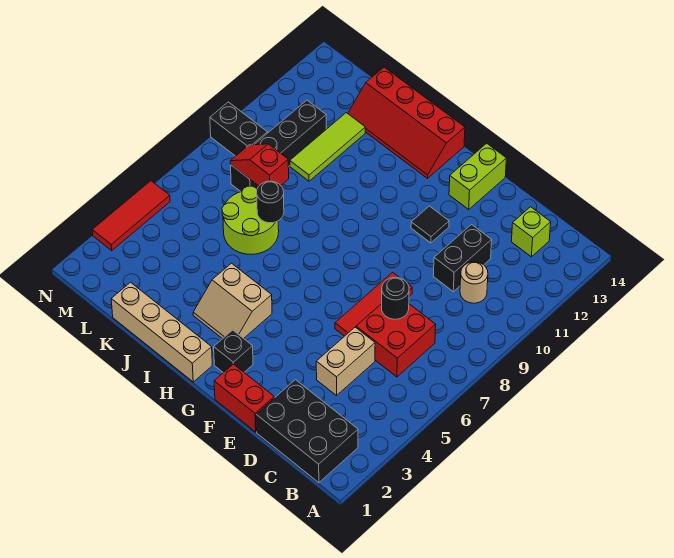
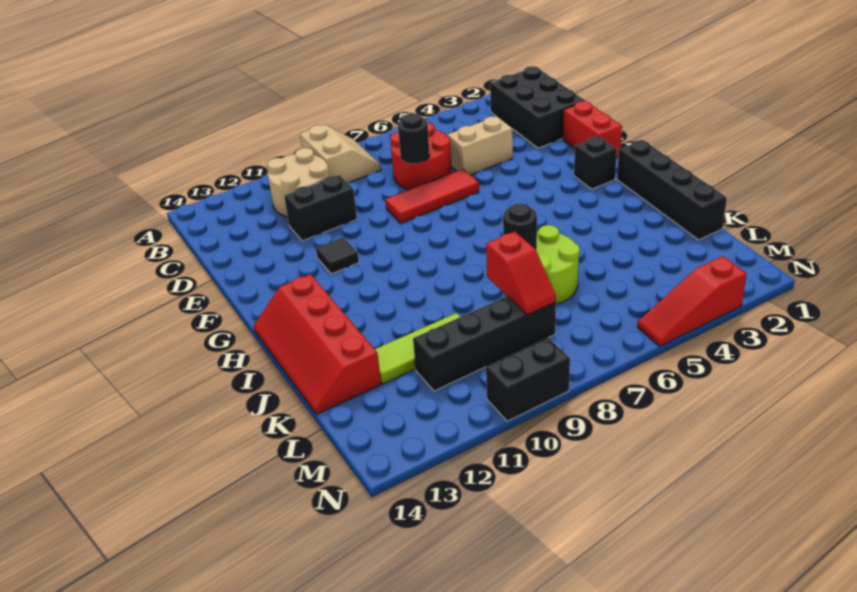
red 2x2 brick [356,304,436,377] -> red 2x2 round brick [390,123,452,190]
tan 1x1 round brick [460,262,488,303] -> tan 2x2 round brick [267,148,329,217]
lime 1x1 brick [511,207,551,257] -> none
lime 1x2 brick [449,143,506,209] -> none
tan 1x4 brick [111,282,212,382] -> black 1x4 brick [617,140,727,240]
tan 2x2 slope [193,263,272,339] -> tan 2x2 slope moved to [300,125,381,183]
red 2x4 slope [348,67,465,178] -> red 2x4 slope turned to [254,274,381,414]
black 1x2 brick [210,102,268,156] -> black 1x2 brick turned to [486,338,570,421]
red 1x3 tile [92,181,170,251] -> red 1x3 slope [638,256,747,346]

